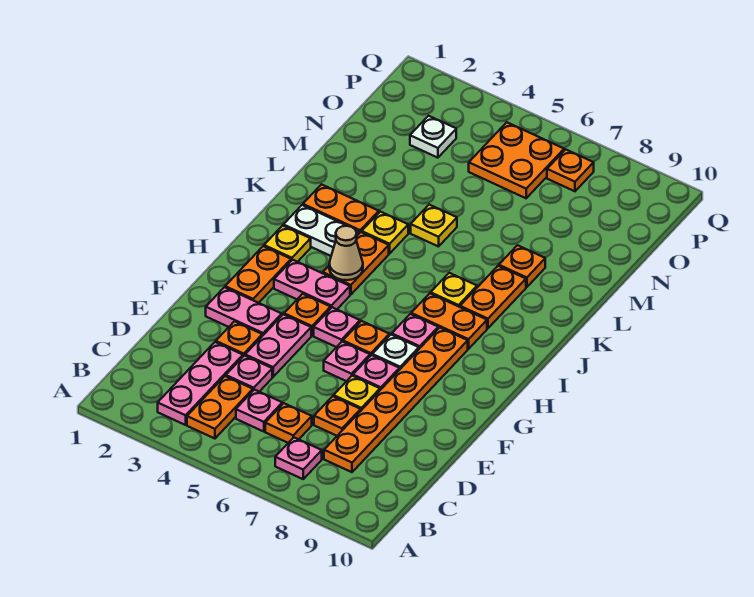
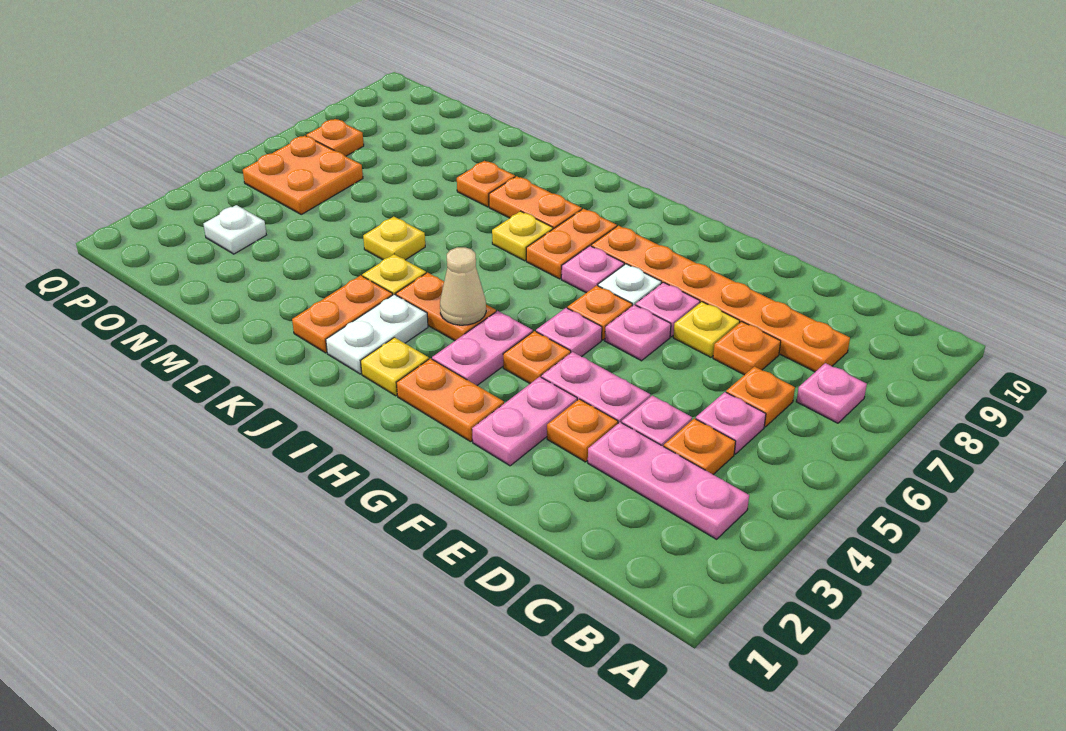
orange 1x2 plate [187,376,253,439] -> orange 1x1 plate [664,418,736,474]

